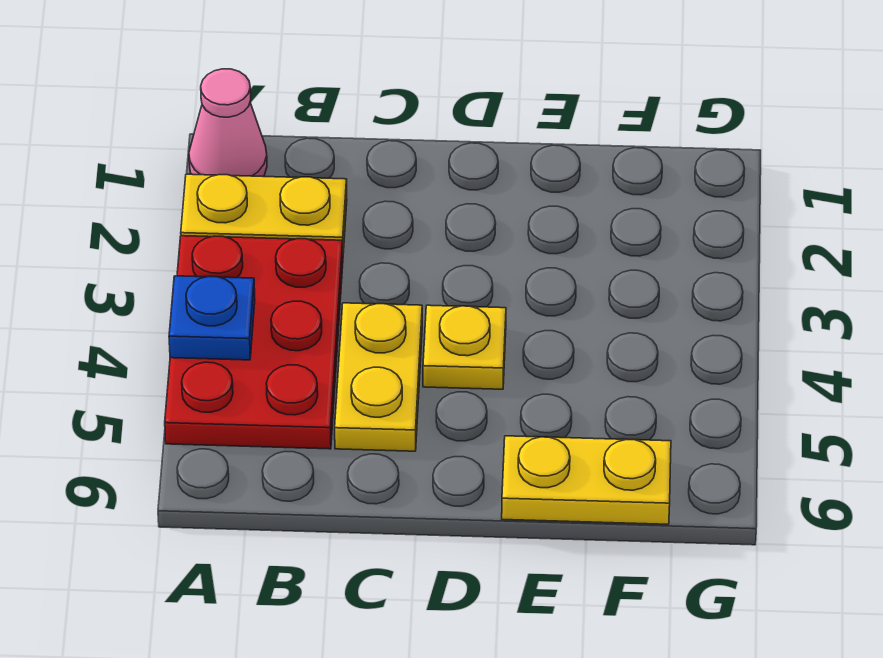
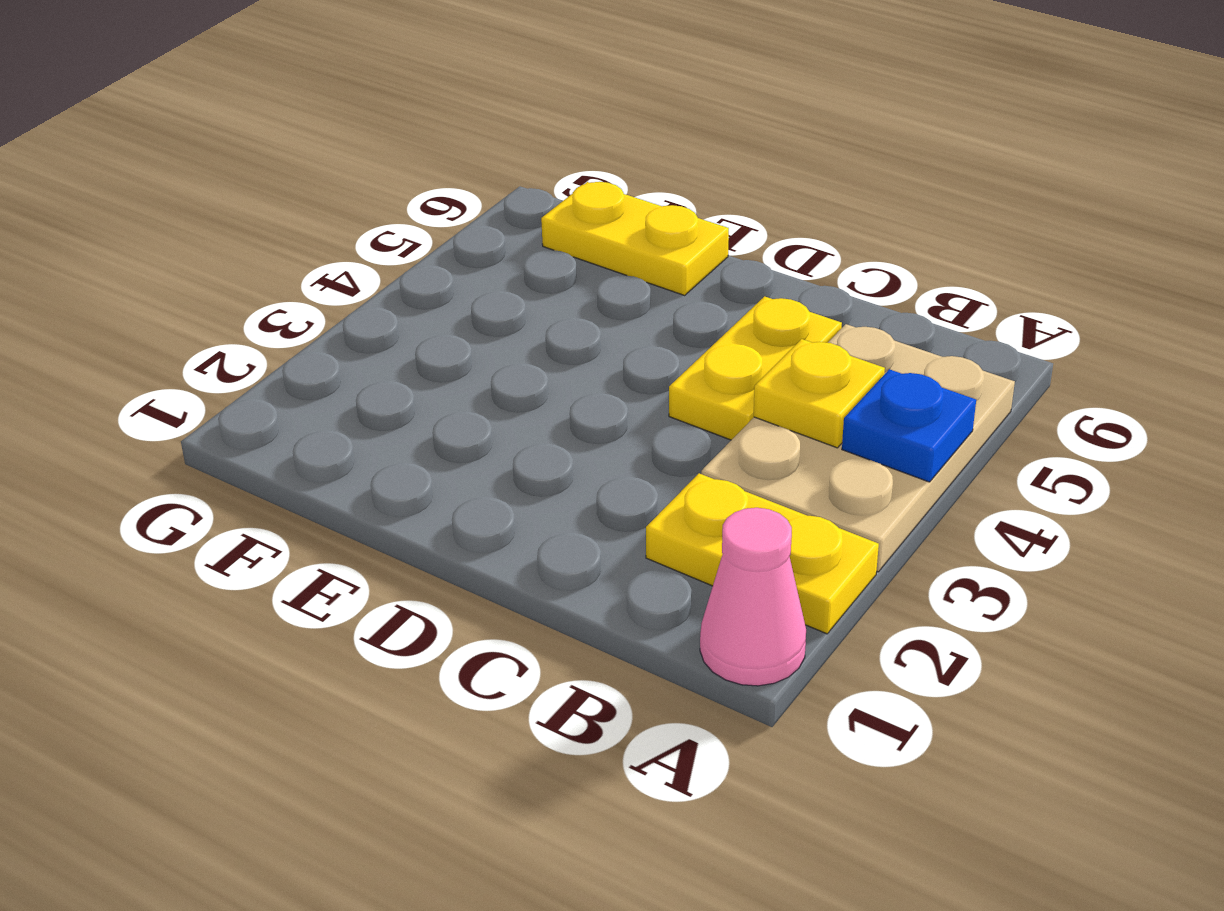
red 2x3 plate [165,236,343,449] -> tan 2x3 plate [701,324,1015,572]
yellow 1x1 plate [423,305,506,389] -> yellow 1x1 plate moved to [754,339,885,448]

